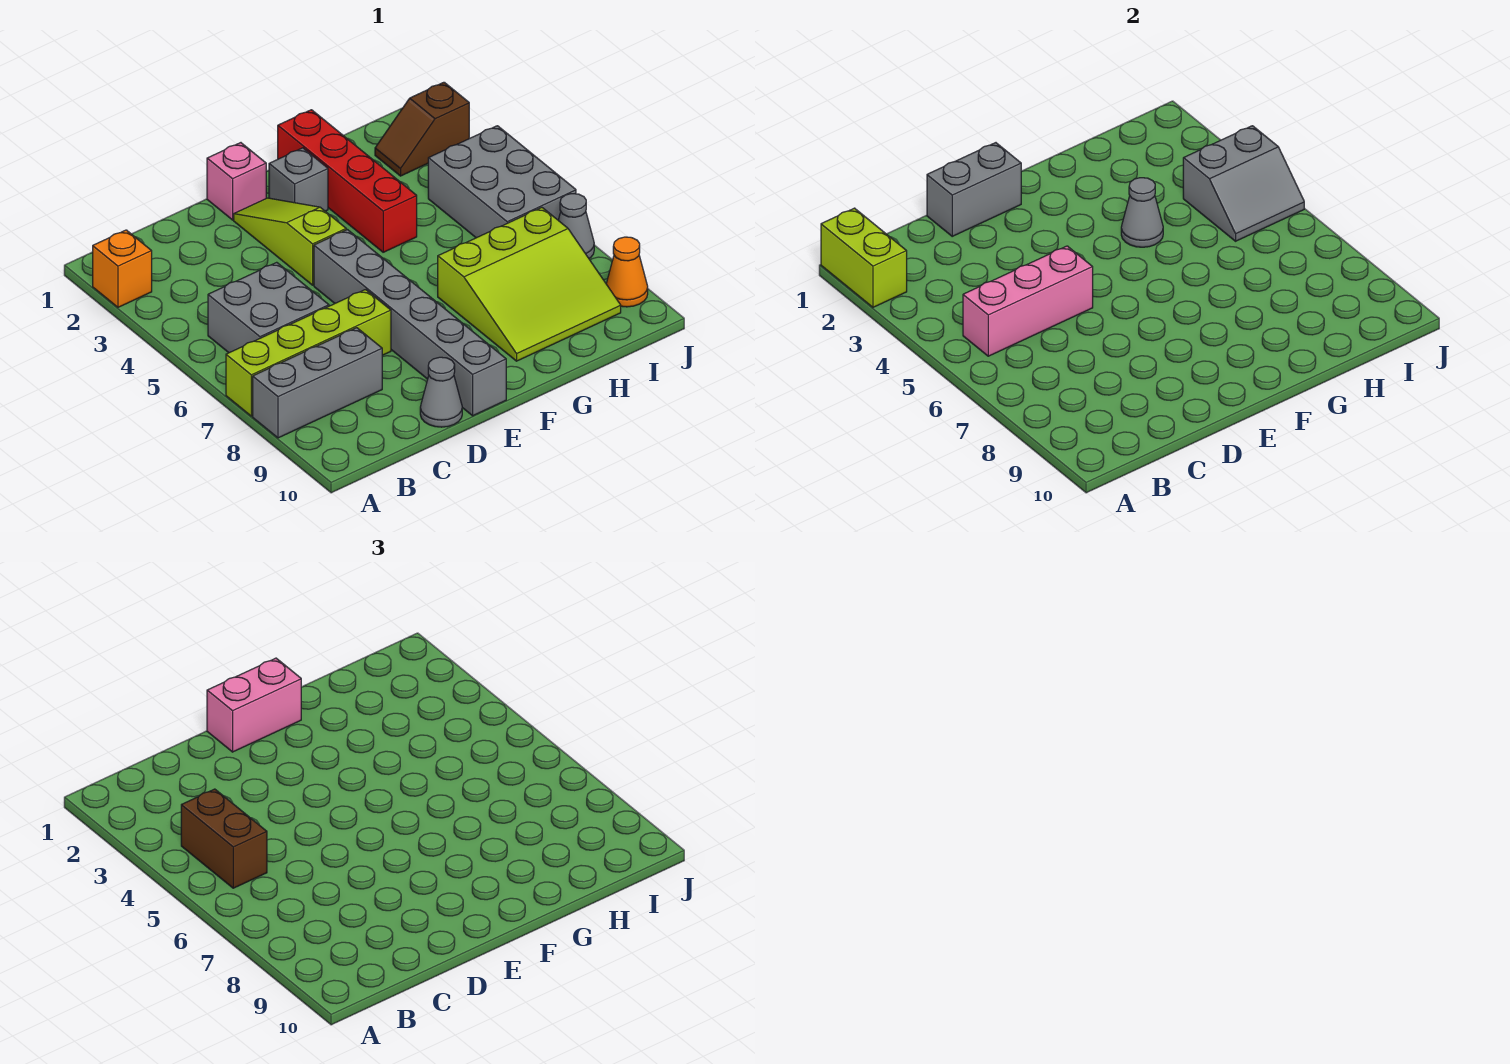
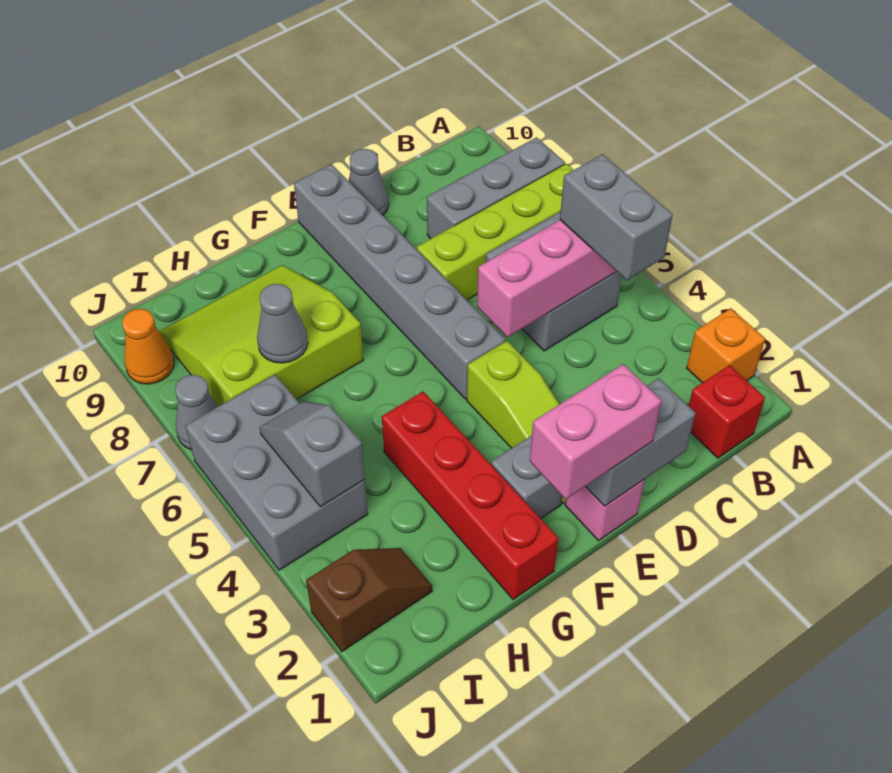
lime 1x2 brick [821,208,907,307] -> none
none -> red 1x1 brick [689,365,765,458]
brown 1x2 brick [181,789,267,888] -> grey 1x2 brick [560,154,673,280]
grey 1x1 cone [1121,178,1163,247] -> grey 1x1 cone moved to [257,284,308,363]
grey 2x2 slope [1183,126,1304,241] -> grey 1x2 slope [259,401,365,507]

